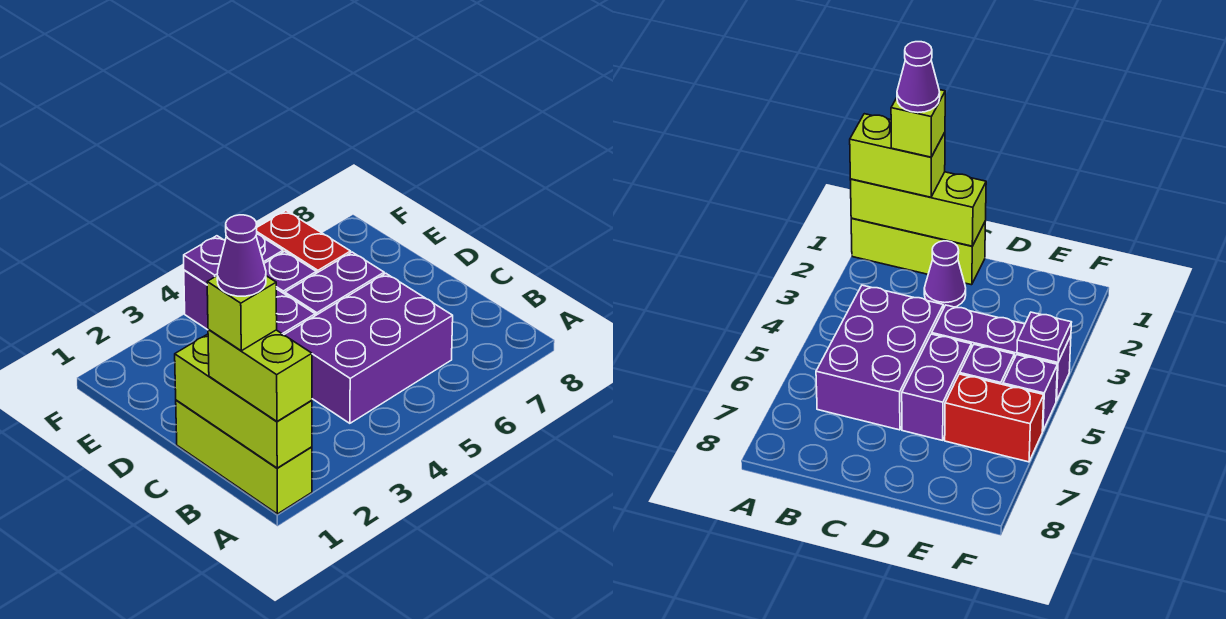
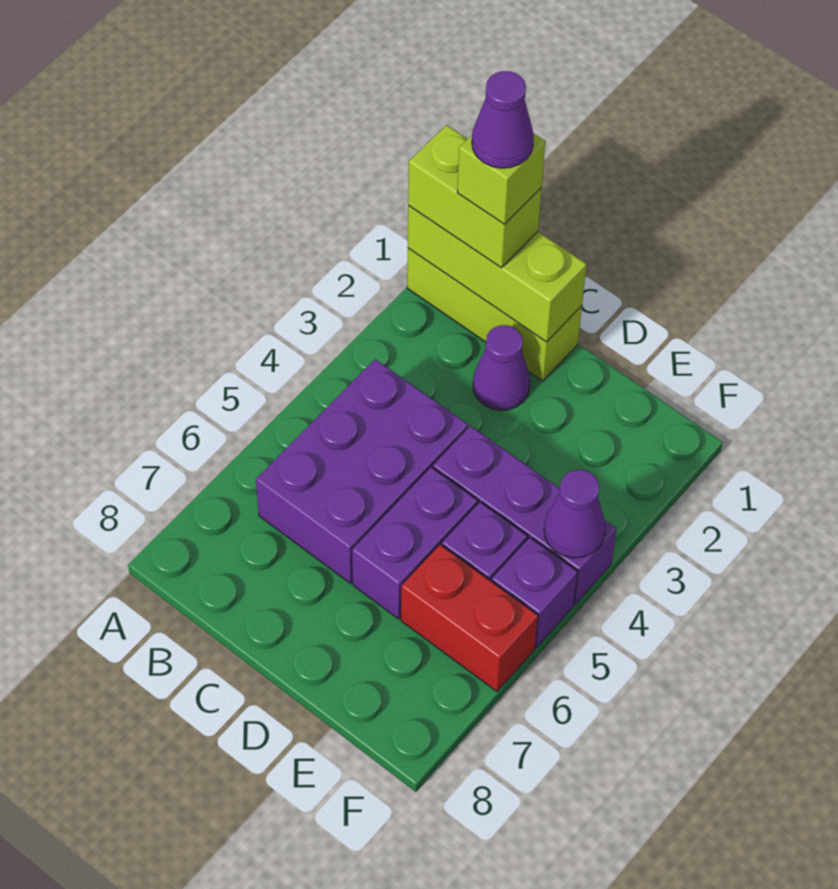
purple 1x1 plate [184,236,225,284] -> purple 1x1 cone [544,470,605,558]

